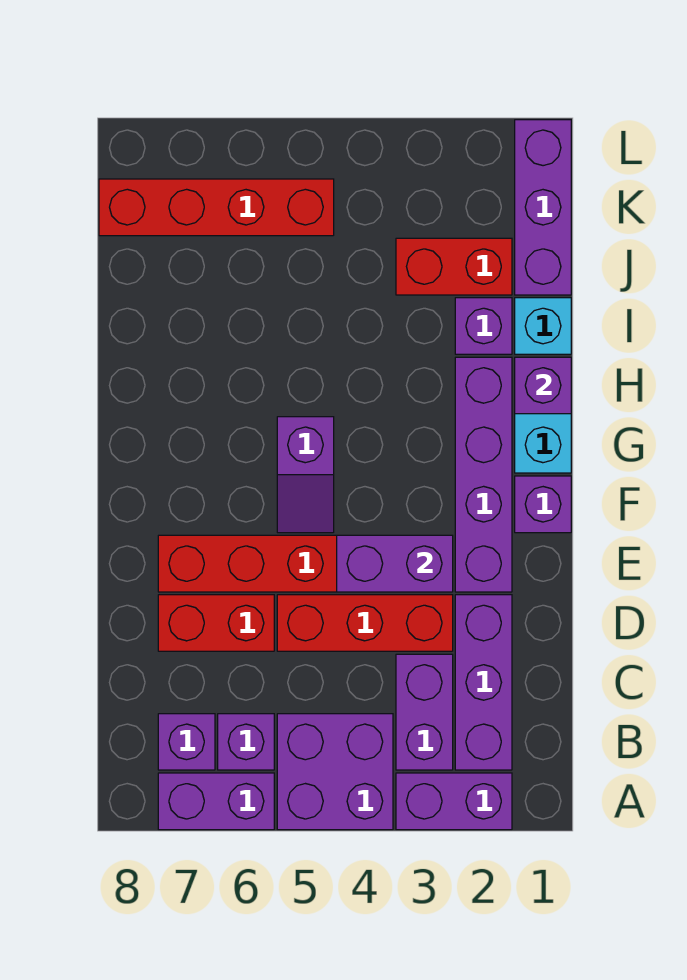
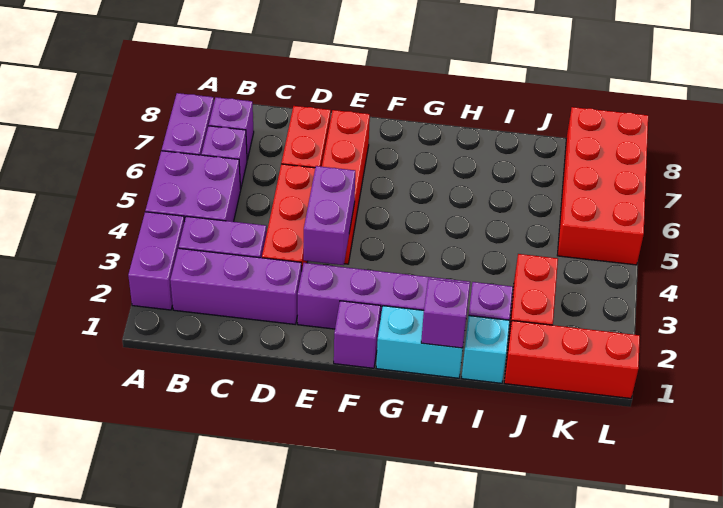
purple 1x2 slope [277,417,334,533] -> none
purple 1x3 brick [515,120,571,295] -> red 1x3 brick [504,321,640,398]
red 1x4 brick [99,179,334,236] -> red 2x4 brick [557,107,648,265]

